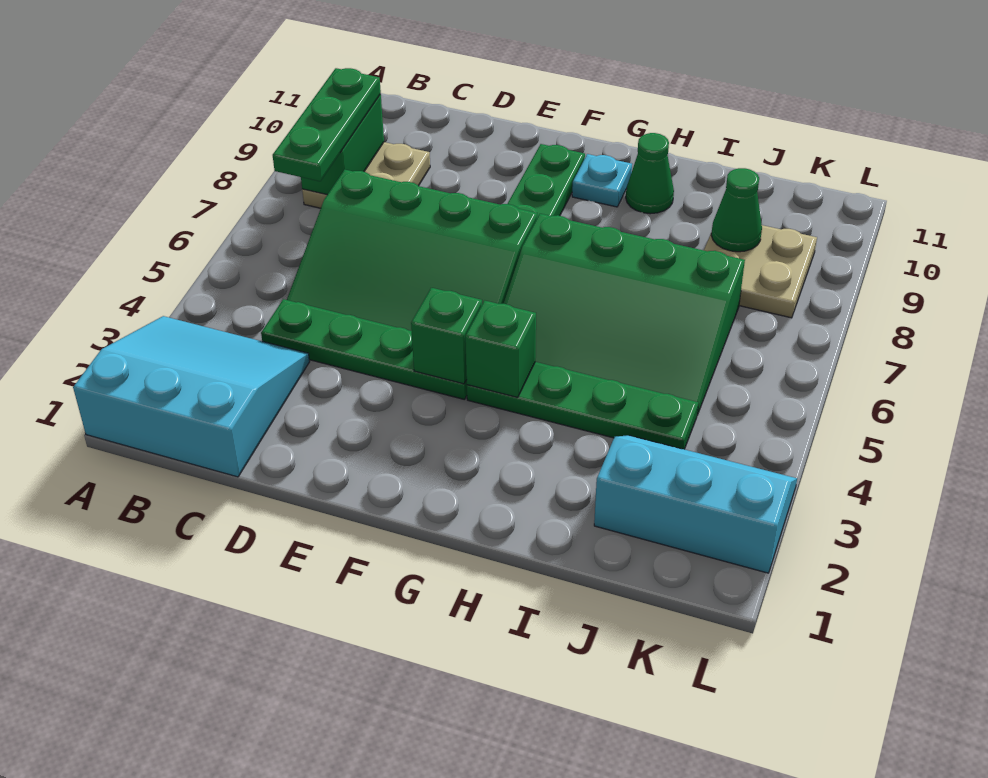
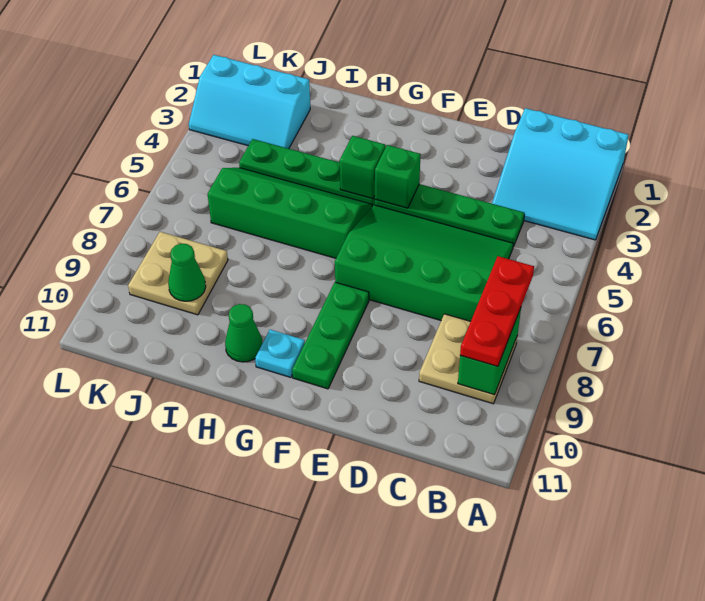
green 1x3 plate [273,68,381,181] -> red 1x3 plate [460,256,534,366]
green 3x4 slope [503,214,745,415] -> green 2x4 slope [208,168,372,258]

